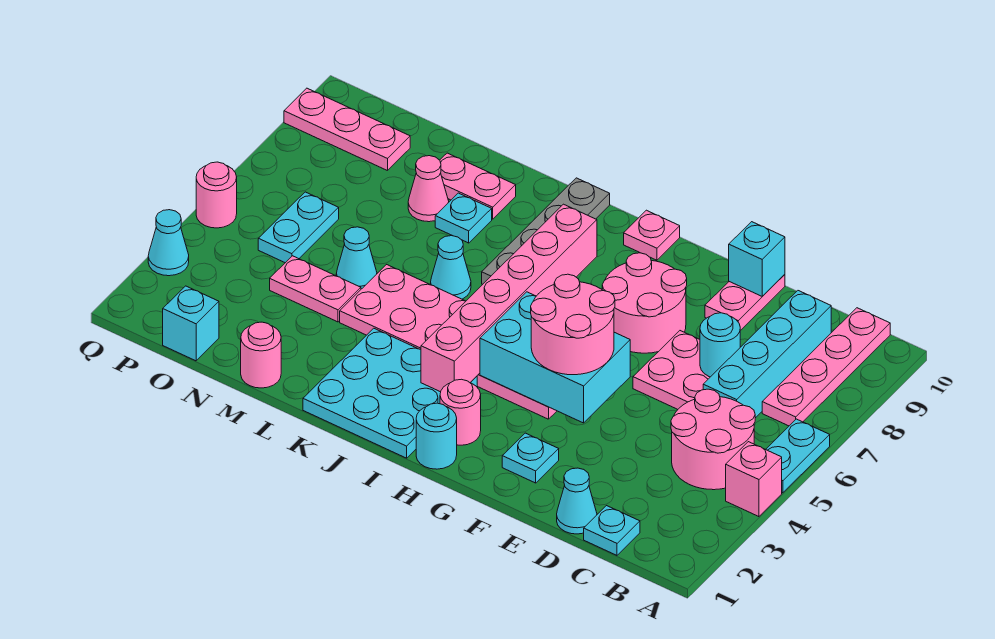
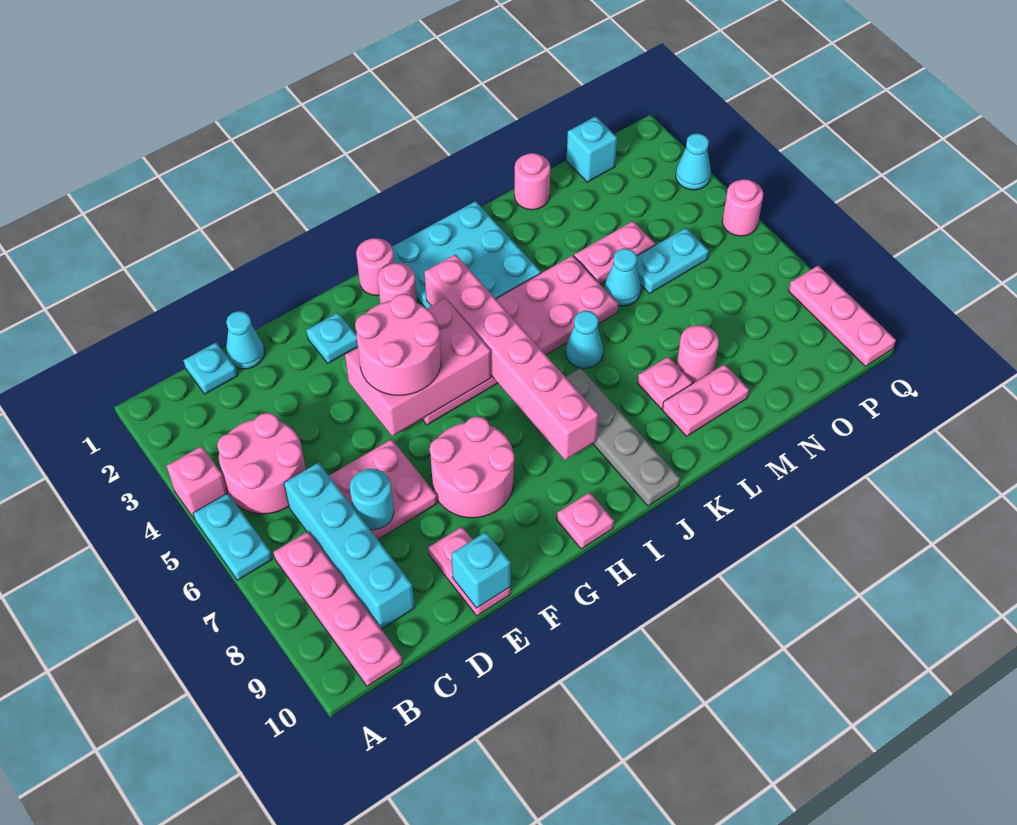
cyan 2x3 brick [480,292,630,423] -> pink 2x3 brick [345,298,491,436]
cyan 1x1 round brick [416,403,457,469] -> pink 1x1 round brick [356,238,394,296]
cyan 1x1 plate [435,193,492,243] -> pink 1x1 plate [638,357,692,409]
pink 1x1 cone [408,156,449,222] -> pink 1x1 round brick [677,325,719,383]
cyan 1x2 plate [258,192,339,263] -> cyan 1x2 plate turned to [636,228,709,294]
pink 1x3 plate [284,88,410,171] -> pink 1x3 plate turned to [789,265,896,366]

